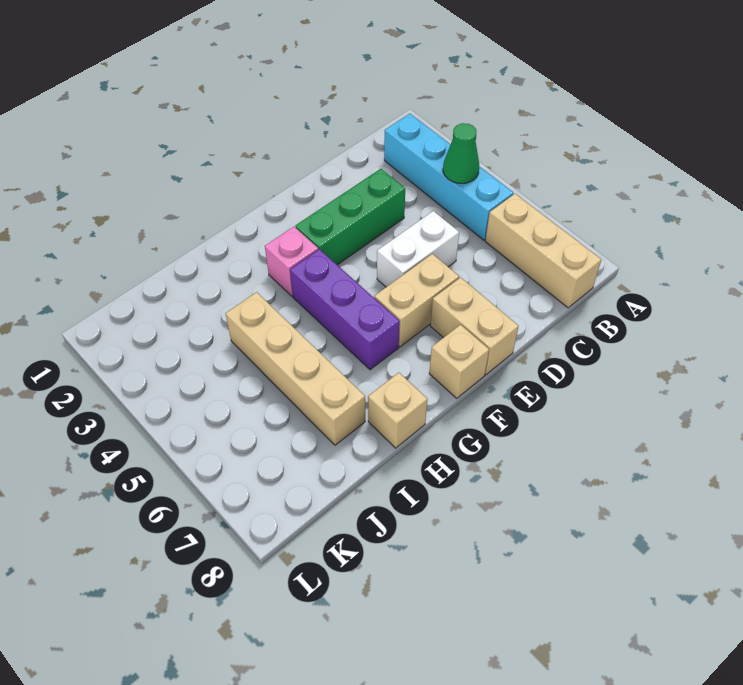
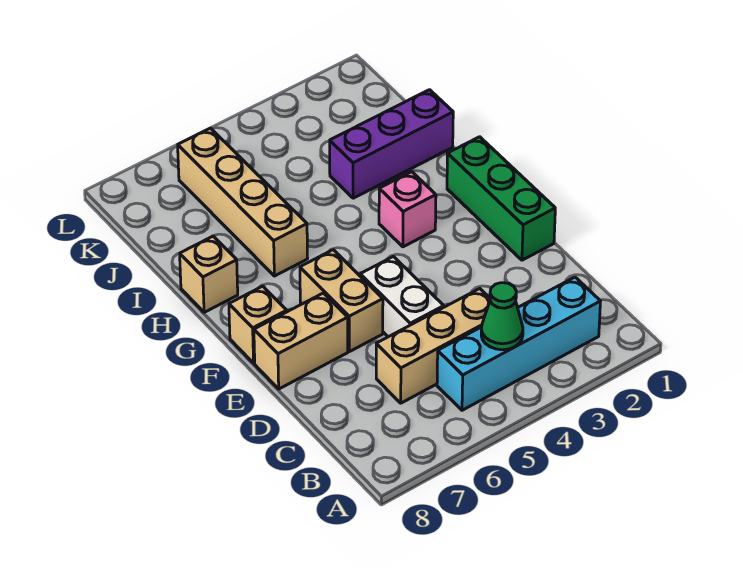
tan 1x3 brick [485,194,601,308] -> tan 1x3 brick moved to [376,289,490,403]
green 1x3 brick [295,169,405,265] -> green 1x3 brick moved to [447,137,555,260]
purple 1x3 brick [290,249,400,370] -> purple 1x3 brick moved to [330,90,453,198]
tan 1x4 brick [226,292,365,445] -> tan 1x4 brick turned to [178,128,308,276]

